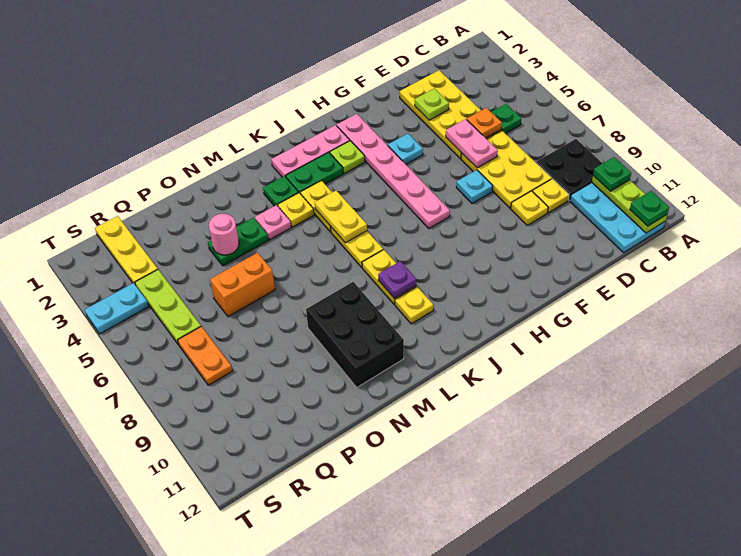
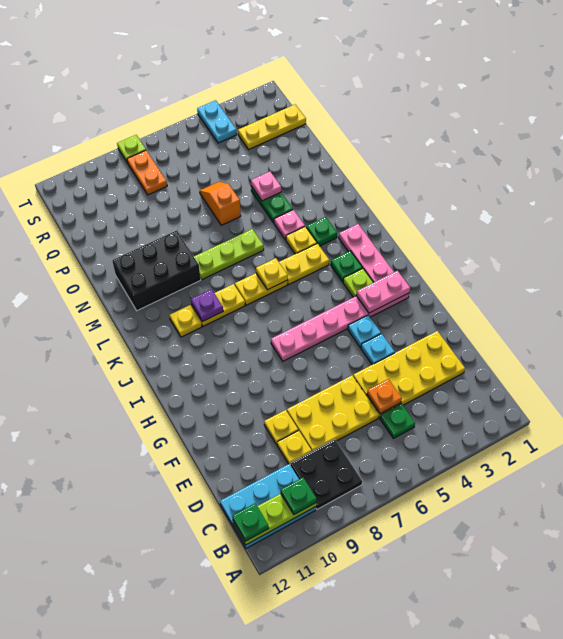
lime 1x1 plate [415,89,449,120] -> lime 1x1 plate moved to [117,135,146,163]
pink 1x2 plate [446,119,498,168] -> pink 1x2 plate moved to [356,271,410,313]
cyan 1x1 plate [456,170,493,204] -> cyan 1x1 plate moved to [361,334,395,365]
green 1x2 plate [286,152,343,193] -> green 1x1 plate [331,251,362,282]
yellow 1x2 plate [315,191,367,243] -> yellow 1x1 plate [256,258,288,290]
pink 1x1 round brick [209,214,239,255] -> pink 1x1 plate [251,172,281,201]
orange 1x2 brick [210,253,275,317] -> orange 1x2 slope [200,182,241,225]
lime 1x3 plate [135,270,201,345] -> lime 1x3 plate moved to [194,229,264,280]
orange 1x2 plate [178,326,232,385] -> orange 1x2 plate turned to [127,150,167,195]

